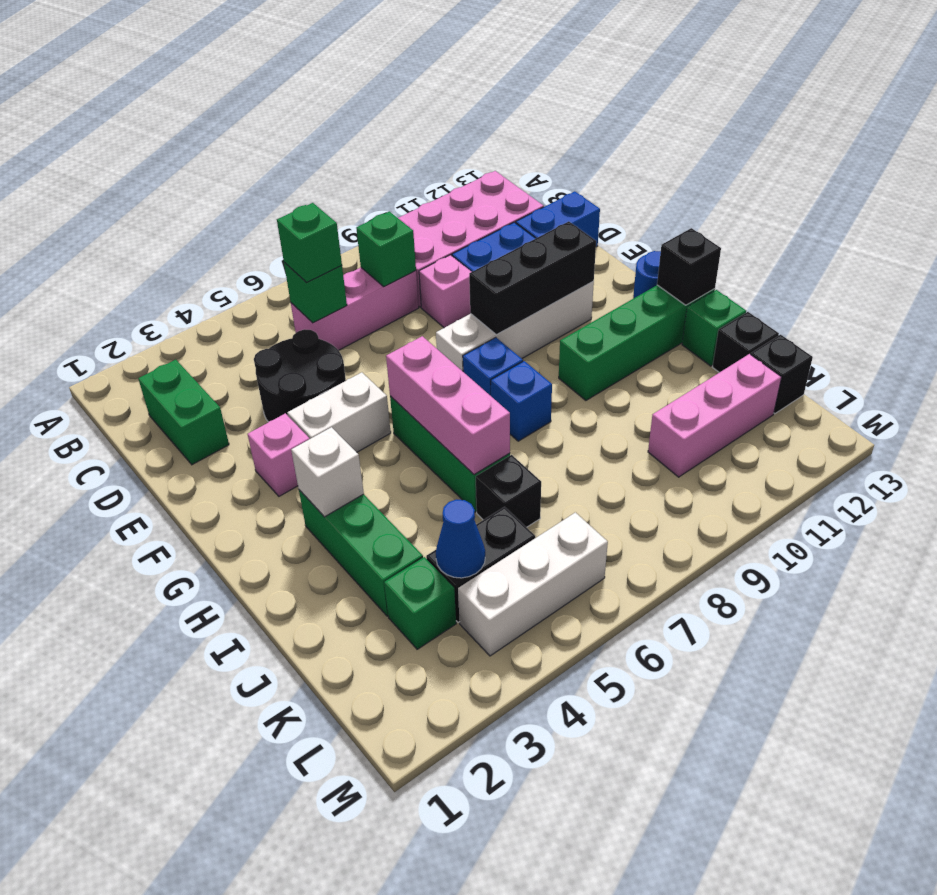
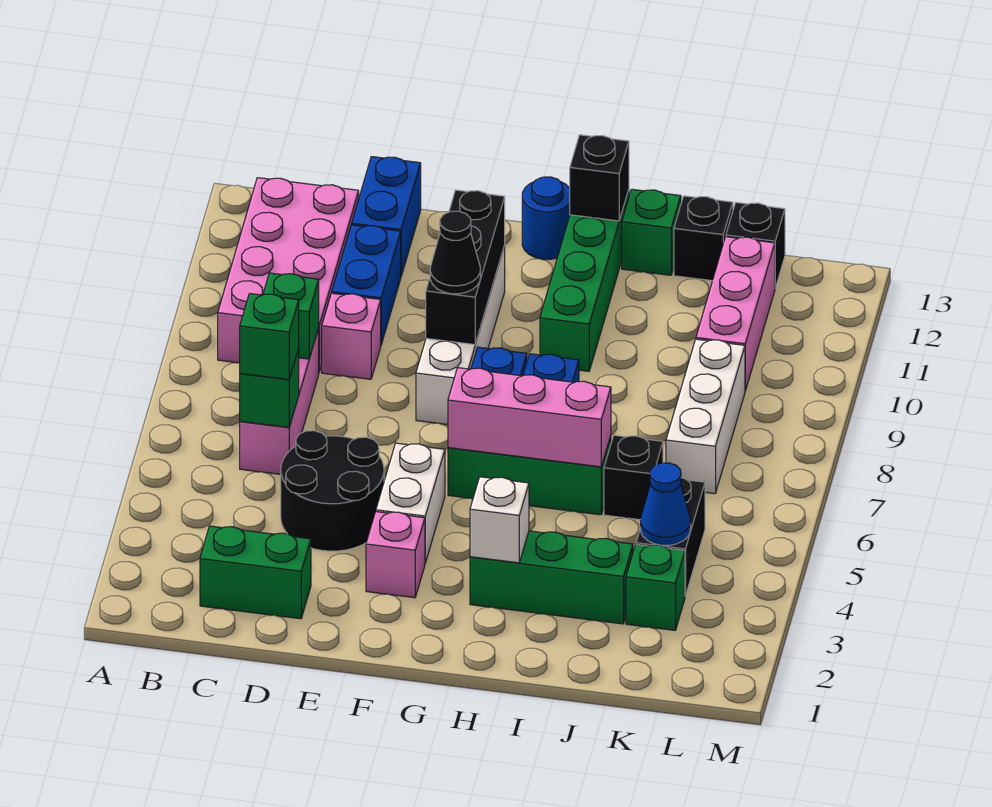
none -> black 1x1 cone [430,211,480,294]
white 1x3 brick [458,512,608,656] -> white 1x3 brick moved to [666,339,745,494]

